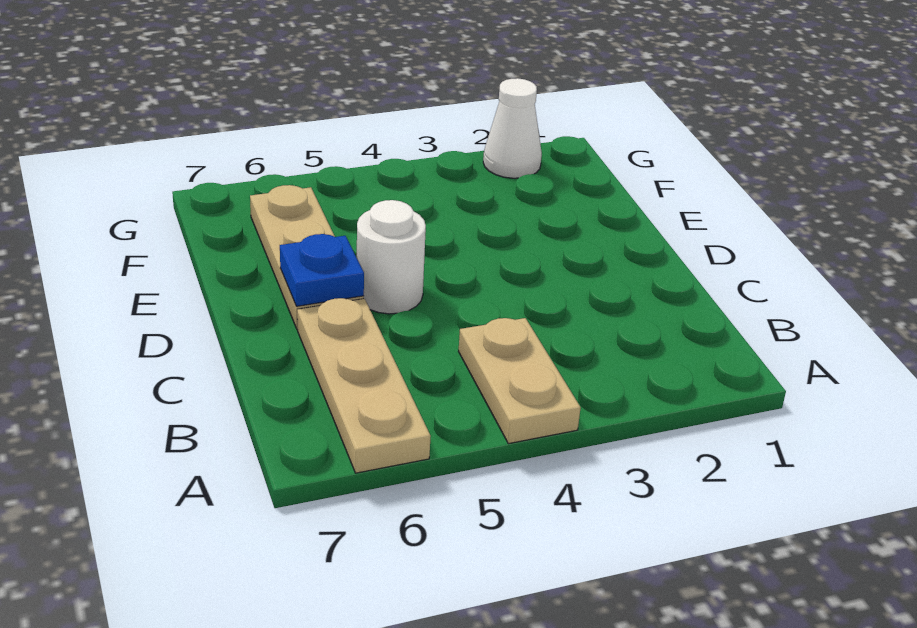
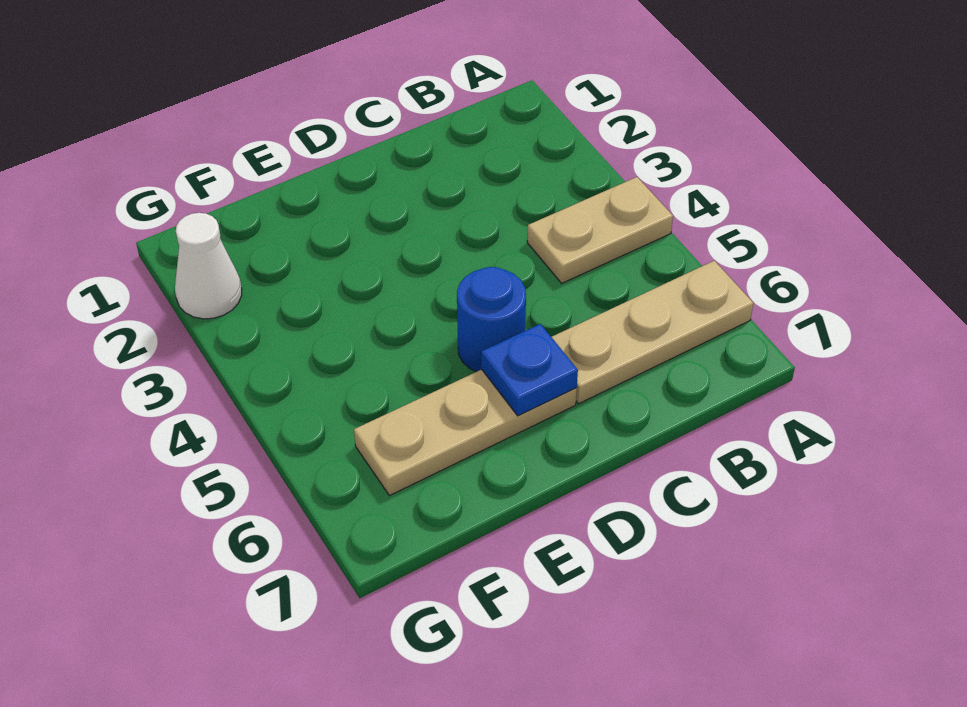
white 1x1 round brick [357,200,426,314] -> blue 1x1 round brick [457,267,526,372]

